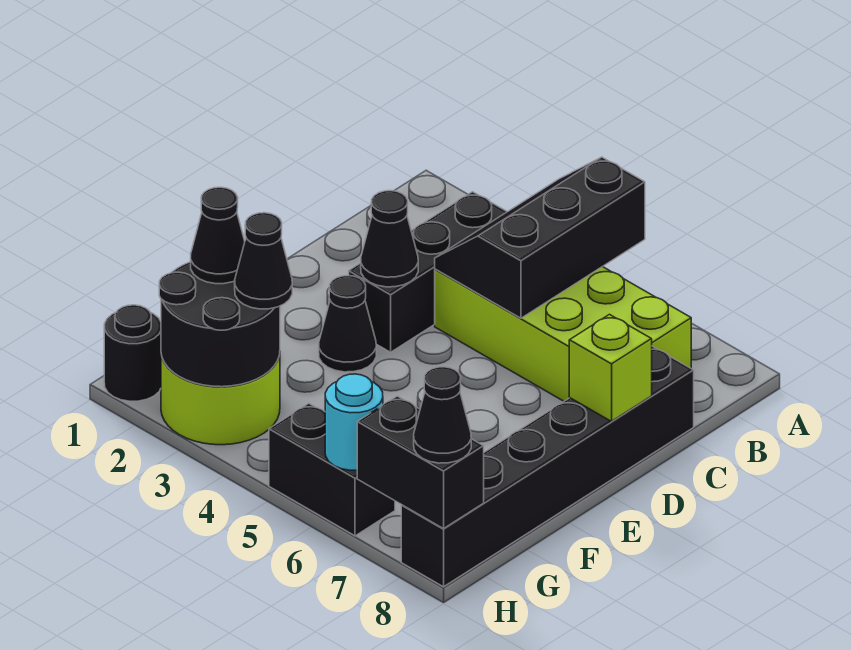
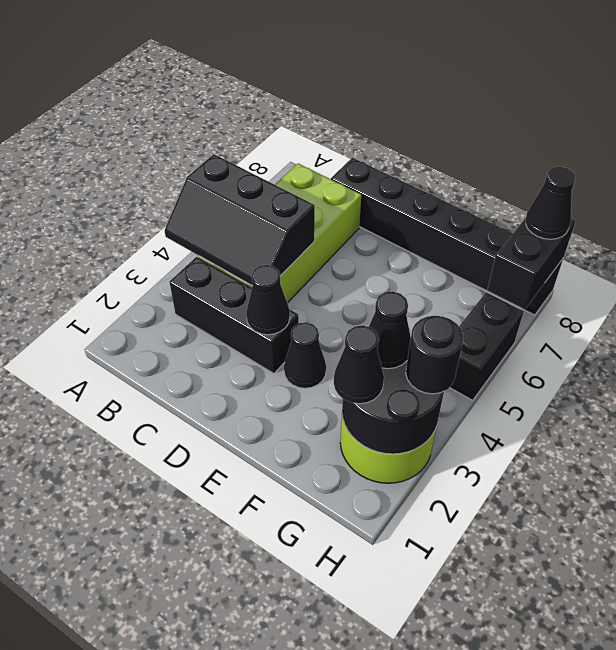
lime 1x1 brick [569,314,652,421] -> none
black 1x1 round brick [104,305,161,401] -> black 1x1 round brick moved to [406,316,463,394]
cyan 1x1 round brick [325,374,383,470] -> none

